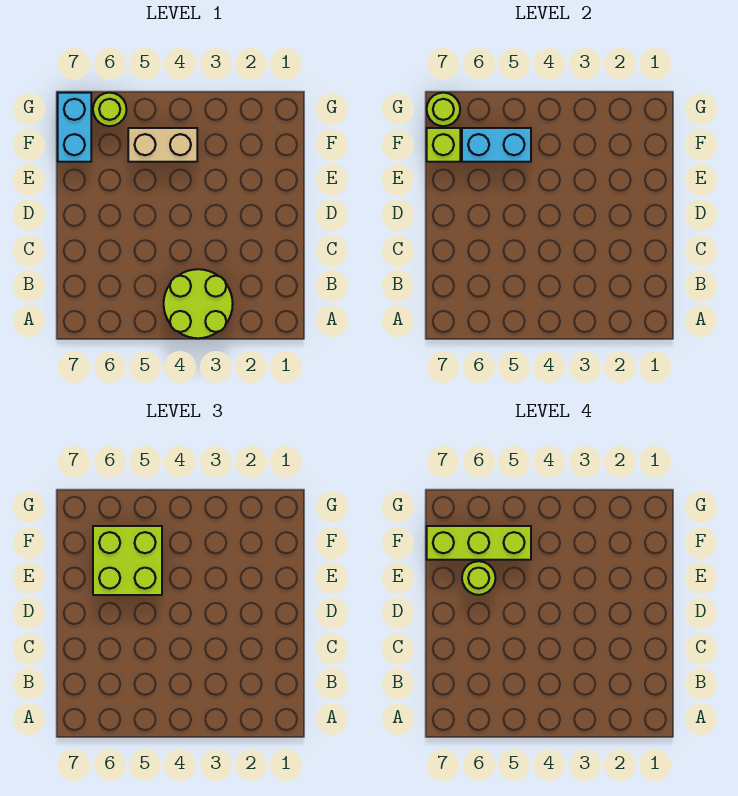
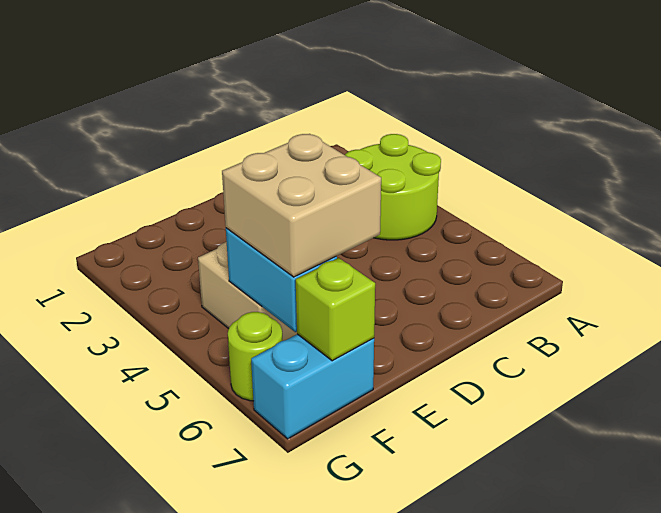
lime 2x2 brick [93,526,162,595] -> tan 2x2 brick [222,134,381,277]
lime 1x1 round brick [462,561,495,595] -> none
lime 1x3 brick [427,526,531,560] -> none
lime 1x1 round brick [427,93,460,126] -> none

